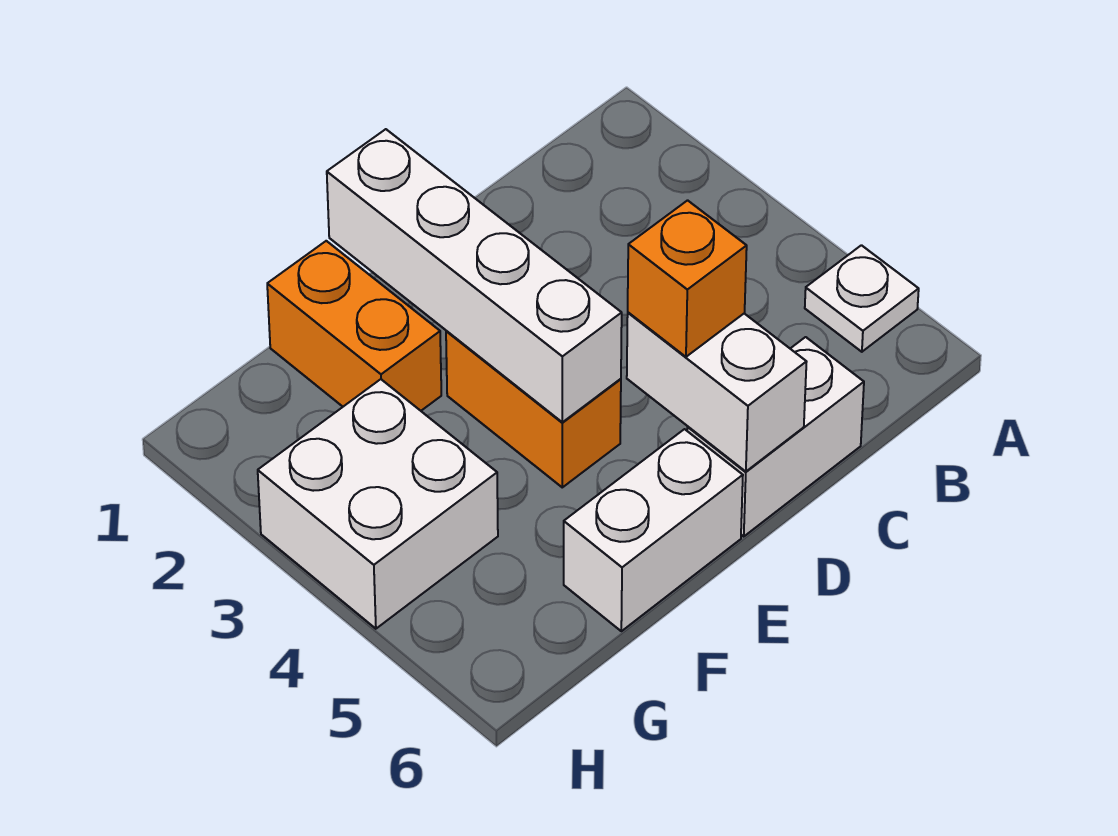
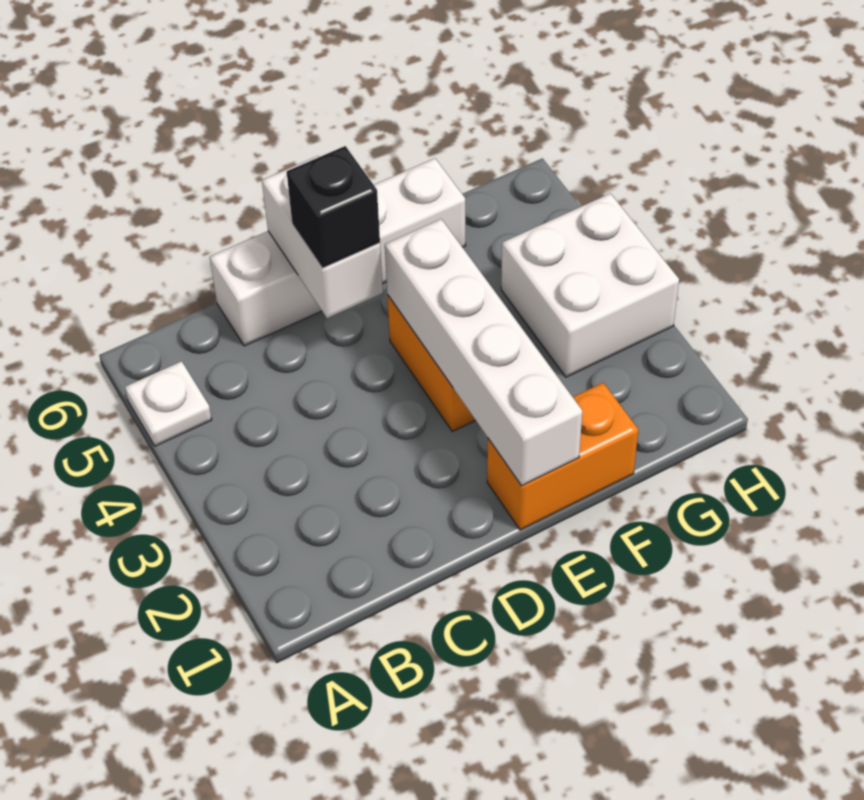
orange 1x1 brick [628,200,747,357] -> black 1x1 brick [287,146,380,268]
orange 1x2 brick [267,241,441,411] -> orange 1x2 brick turned to [487,383,638,530]

